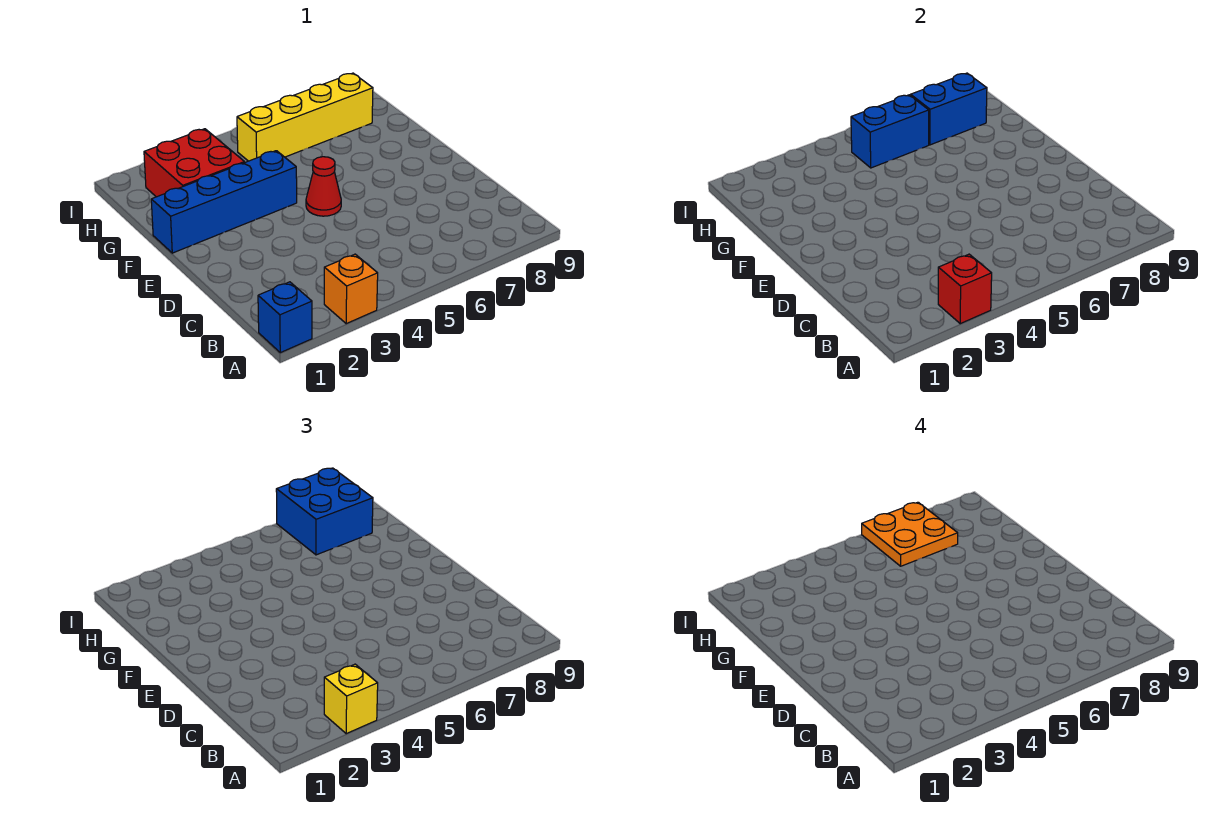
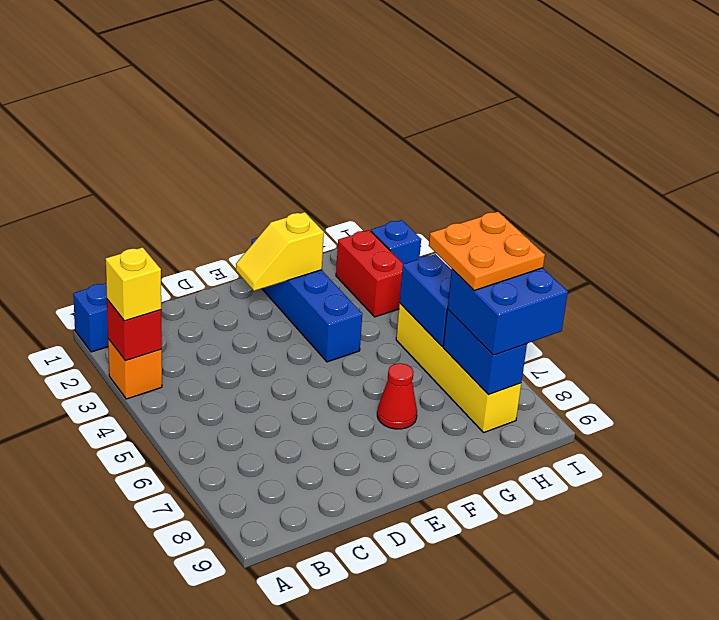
none -> yellow 1x2 slope [236,212,324,291]
red 1x1 cone [306,157,341,216] -> red 1x1 cone moved to [377,363,417,429]
red 2x2 brick [144,129,244,197] -> red 1x2 brick [336,230,403,317]
none -> blue 1x1 brick [371,220,421,264]

